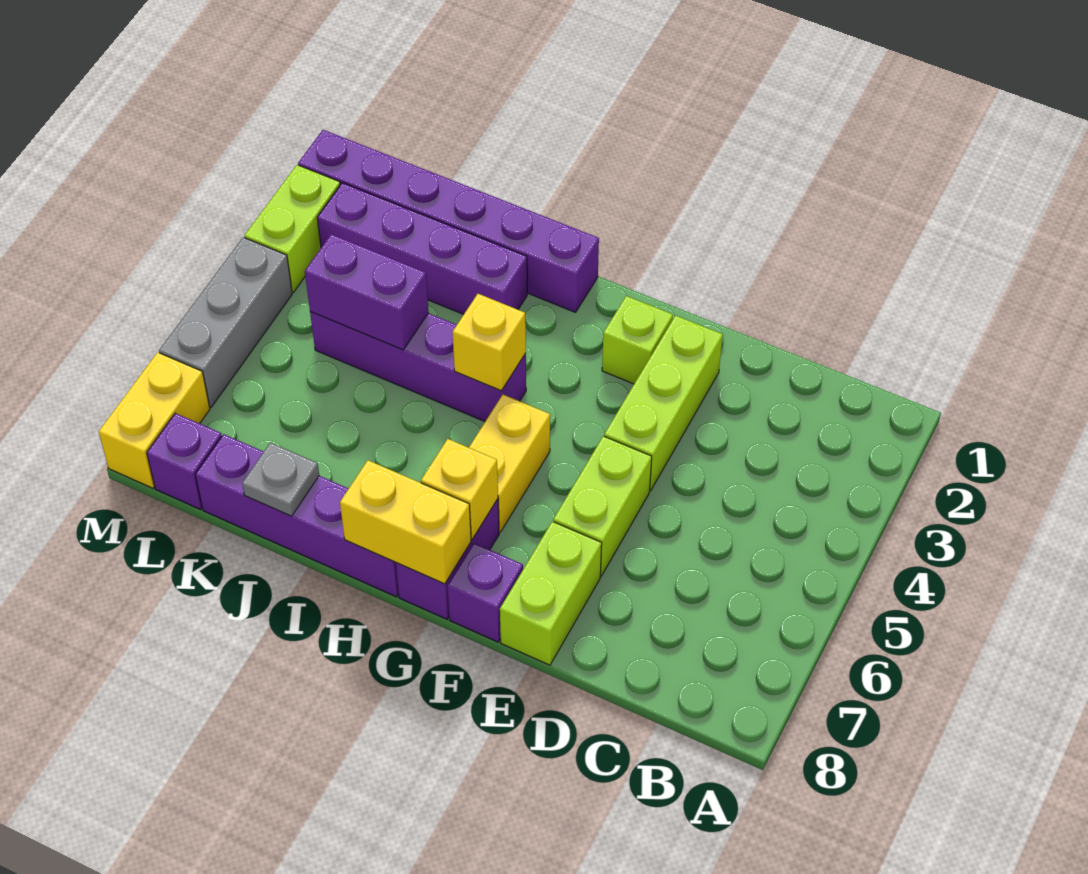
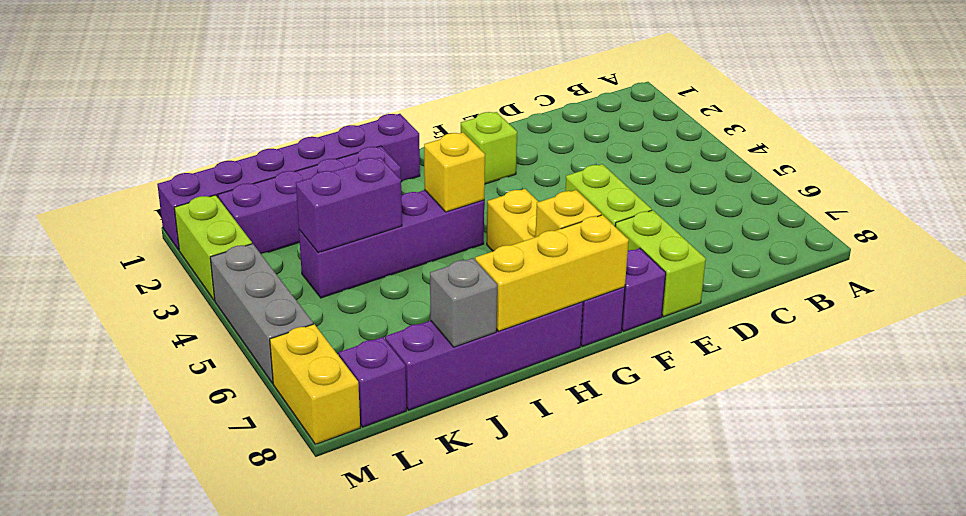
lime 1x3 brick [604,316,723,491] -> none
yellow 1x2 brick [340,460,471,584] -> yellow 1x3 brick [475,215,629,331]
grey 1x1 plate [242,443,319,516] -> grey 1x1 brick [430,258,497,347]

